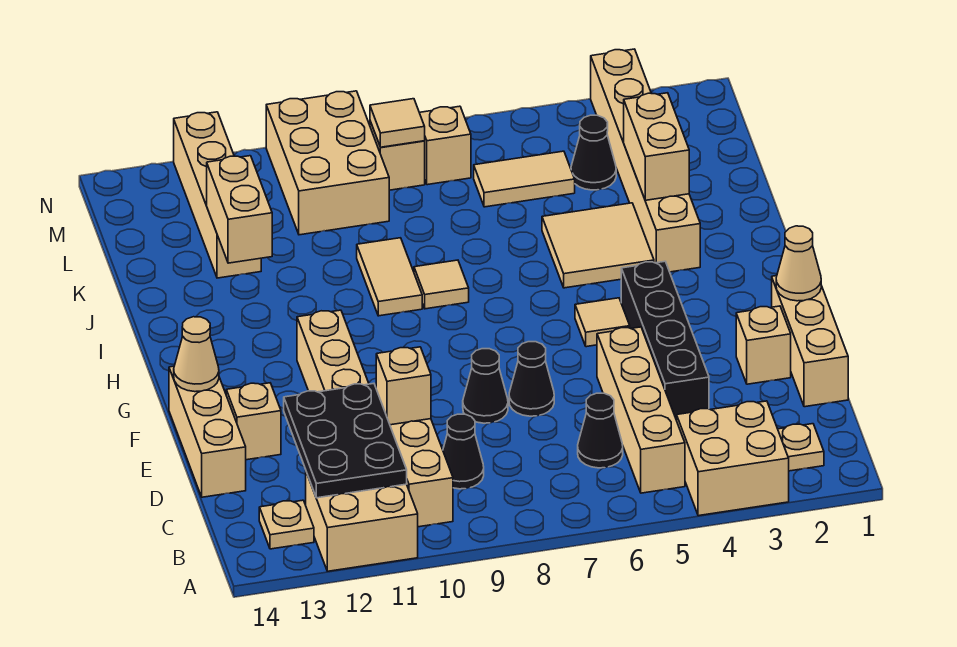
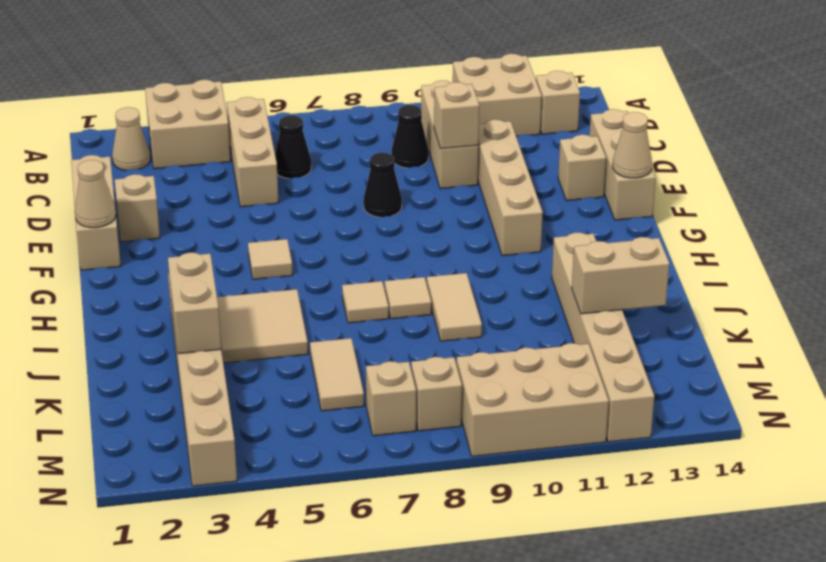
tan 1x1 plate [778,424,824,471] -> tan 1x1 cone [112,107,150,171]
tan 1x4 brick [597,327,685,493] -> tan 1x3 brick [227,97,279,207]
black 2x3 plate [284,383,407,498] -> none
tan 1x1 plate [259,500,314,549] -> tan 1x1 brick [536,71,580,134]
black 1x4 brick [621,261,709,420] -> none
black 1x1 cone [509,342,554,416] -> none
tan 1x2 brick [207,156,272,263] -> tan 1x2 brick turned to [572,237,669,314]
tan 1x4 brick [174,112,261,278] -> tan 1x6 brick [552,233,654,442]
black 1x1 cone [571,115,616,190] -> none
tan 1x2 tile [474,151,575,207] -> tan 1x2 tile turned to [310,338,364,411]
tan 2x3 brick [266,91,389,235] -> tan 2x3 brick turned to [456,343,609,456]
tan 1x1 tile [370,99,425,147] -> tan 1x1 tile moved to [342,281,389,323]

